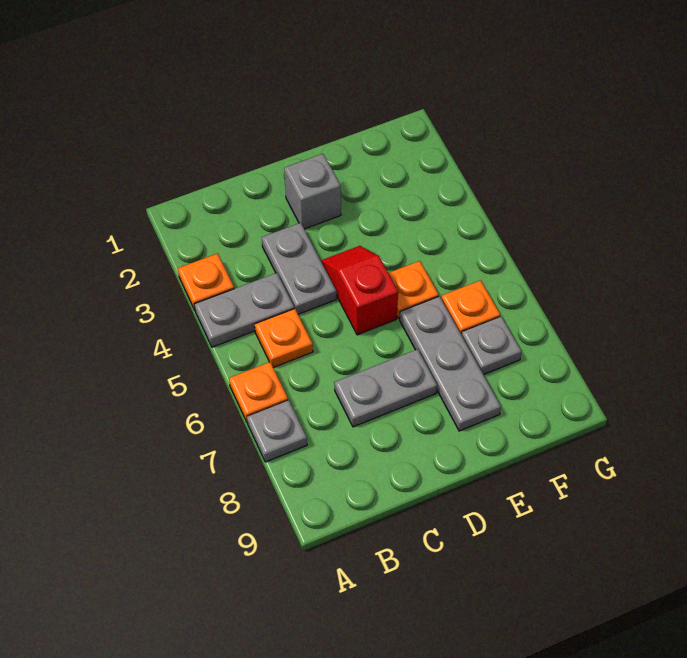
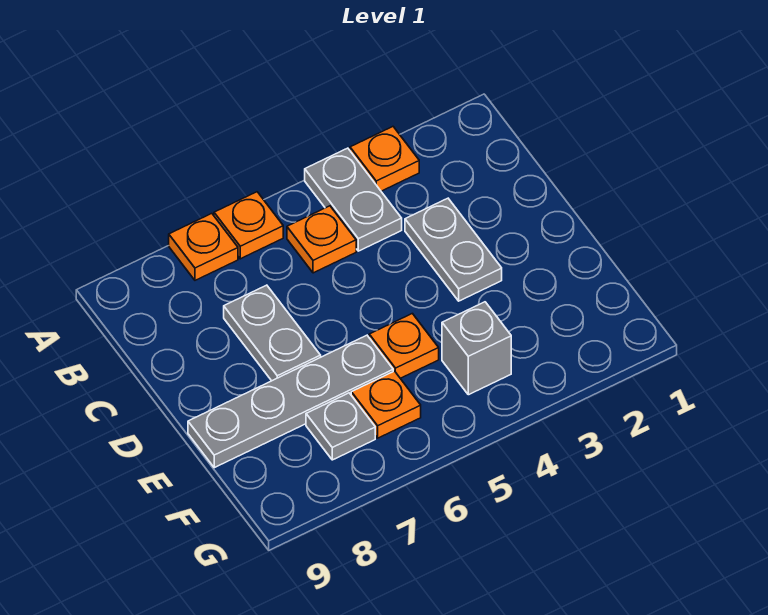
grey 1x1 plate [247,400,307,462] -> orange 1x1 plate [169,214,238,280]
grey 1x2 plate [262,223,336,314] -> grey 1x2 plate turned to [405,198,502,301]
grey 1x1 brick [284,154,341,229] -> grey 1x1 brick moved to [442,302,511,395]
red 1x2 slope [321,246,398,335] -> none
grey 1x3 plate [400,296,501,431] -> grey 1x4 plate [188,335,393,468]

